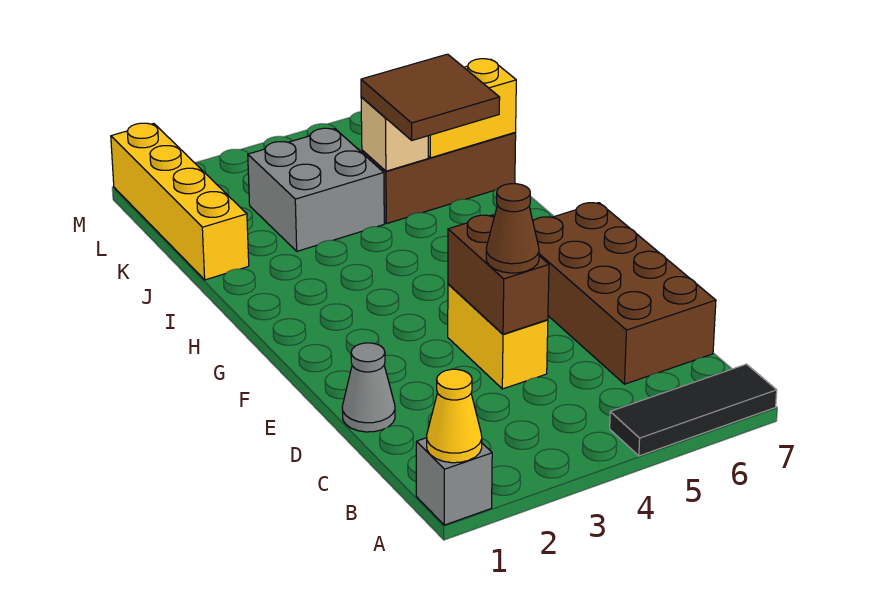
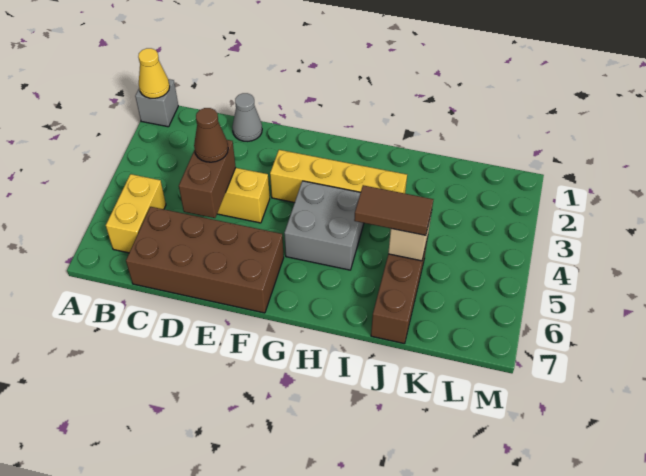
black 1x3 tile [610,364,777,456] -> none
brown 1x2 brick [448,215,549,334] -> brown 1x2 brick turned to [179,140,236,218]
brown 2x2 tile [361,54,500,140] -> brown 1x2 tile [354,185,434,235]
yellow 1x4 brick [111,123,249,280] -> yellow 1x4 brick moved to [270,150,407,203]
grey 2x2 brick [248,128,384,251] -> grey 2x2 brick moved to [284,181,364,270]
yellow 1x2 brick [428,59,516,158] -> yellow 1x2 brick moved to [106,174,166,253]

